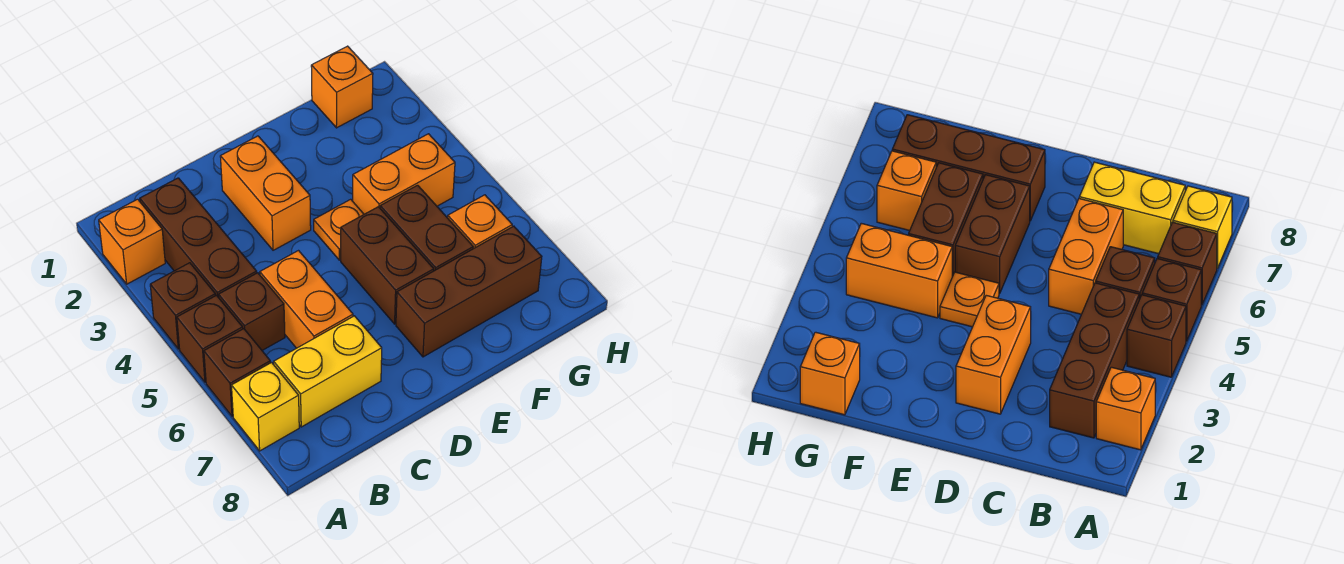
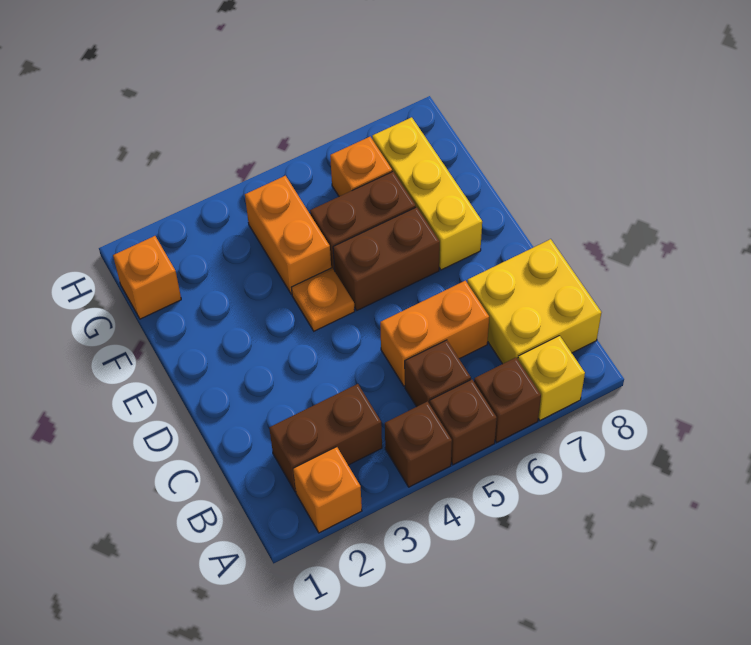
brown 1x3 brick [140,178,257,298] -> brown 1x2 brick [269,384,382,492]
yellow 1x2 brick [274,316,382,427] -> yellow 2x2 brick [467,239,601,364]
orange 1x2 brick [220,136,311,250] -> none
brown 1x3 brick [396,226,542,357] -> yellow 1x3 brick [372,117,482,270]

